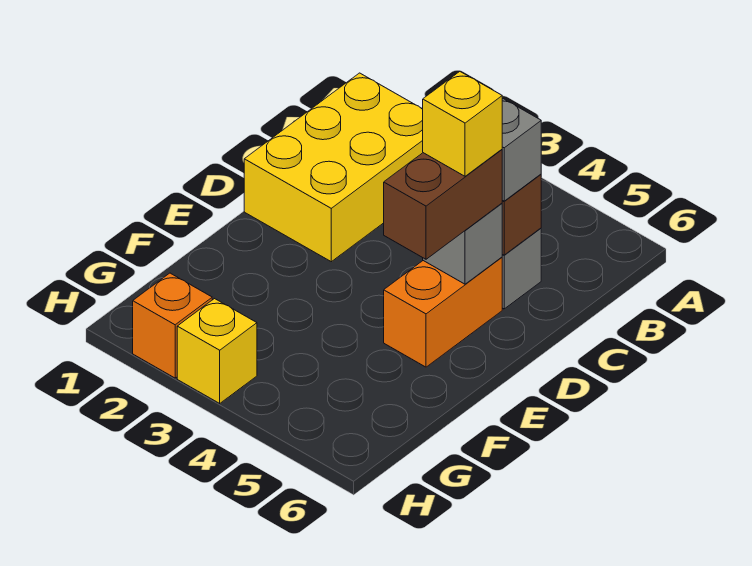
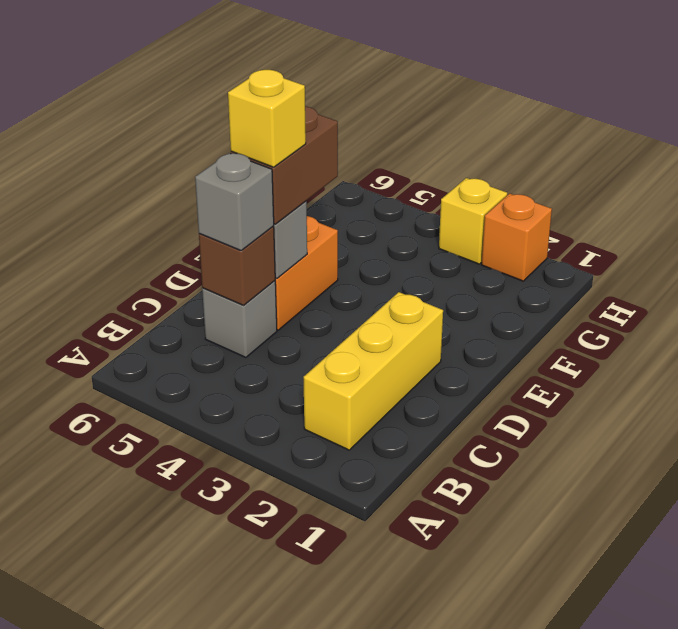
yellow 2x3 brick [244,73,423,262] -> yellow 1x3 brick [304,292,443,450]

